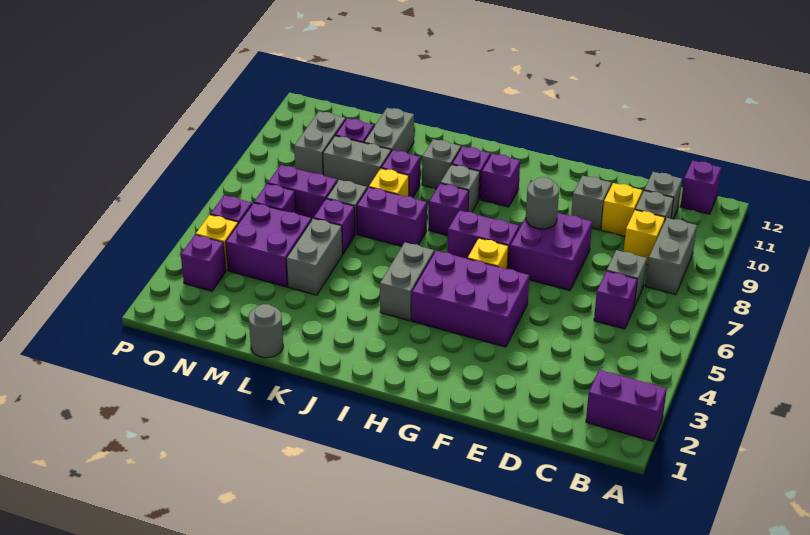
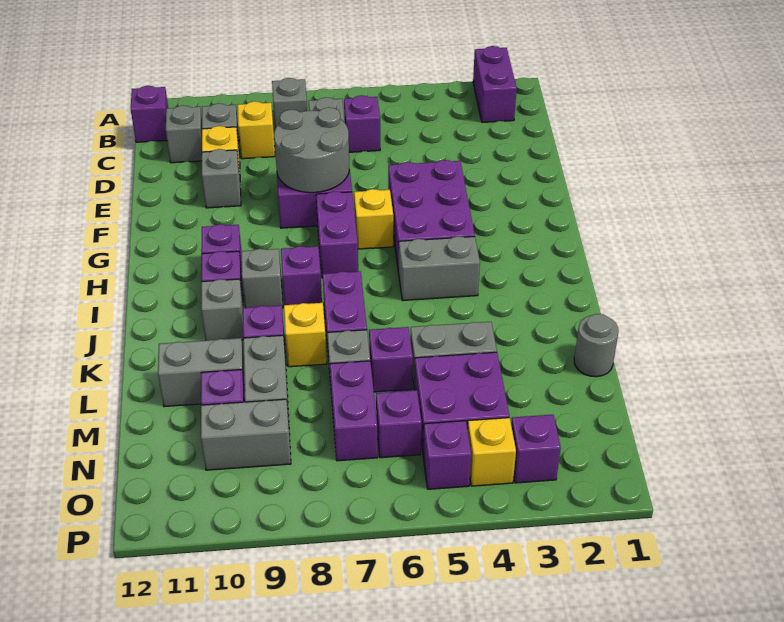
grey 1x2 brick [645,218,697,295] -> grey 1x1 brick [272,78,307,129]
grey 1x1 round brick [526,177,559,229] -> grey 2x2 round brick [274,107,349,193]

